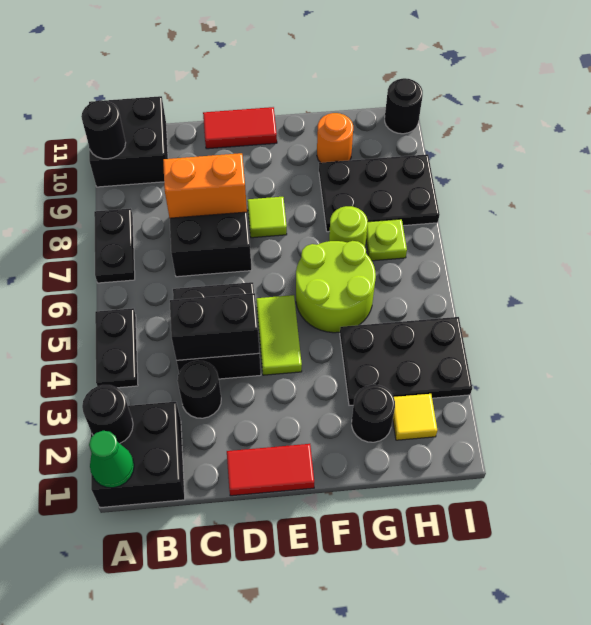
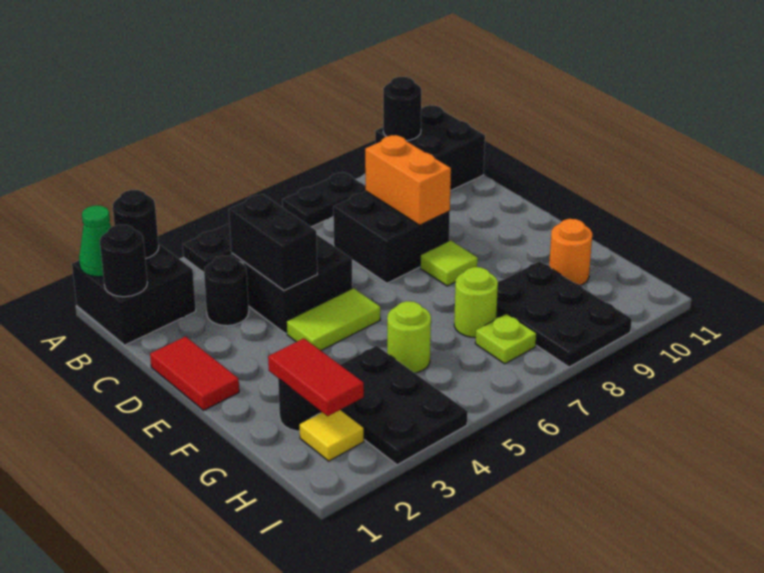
red 1x2 tile [203,107,277,149] -> red 1x2 tile moved to [268,338,364,416]
lime 2x2 round brick [296,241,376,333] -> lime 1x1 round brick [387,301,431,373]
black 1x1 round brick [385,78,423,134] -> black 1x1 round brick moved to [100,225,147,297]

